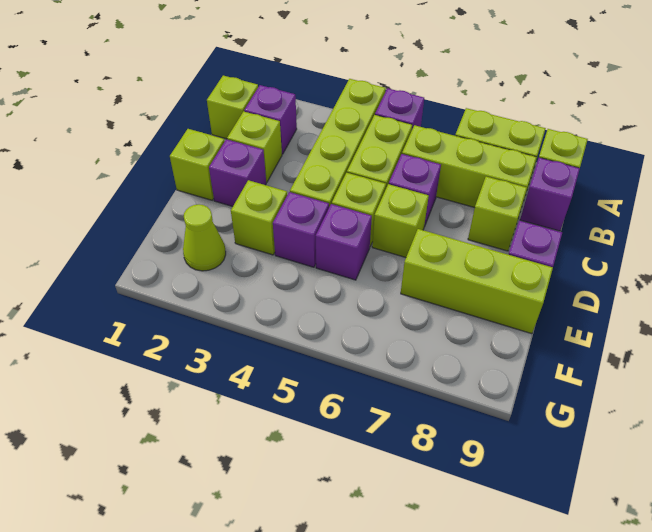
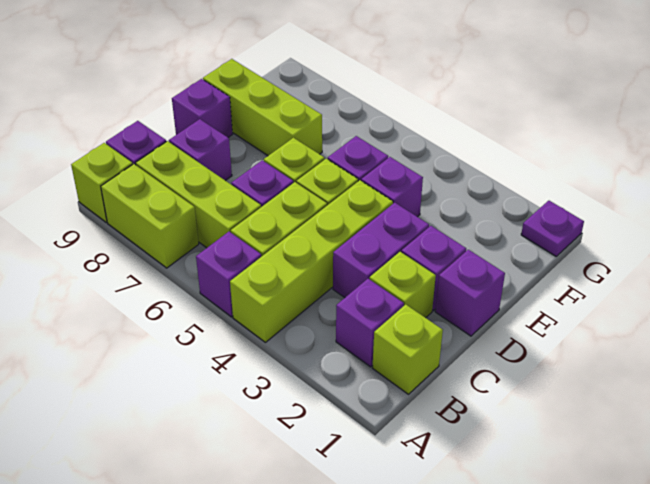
none -> purple 1x2 brick [333,203,429,298]
lime 1x1 brick [468,177,527,251] -> purple 1x1 brick [169,119,232,181]
lime 1x1 brick [170,129,225,200] -> purple 1x1 brick [435,250,505,336]
lime 1x1 brick [231,180,287,255] -> none
lime 1x1 cone [183,204,226,271] -> none
none -> purple 1x1 plate [521,201,584,256]

